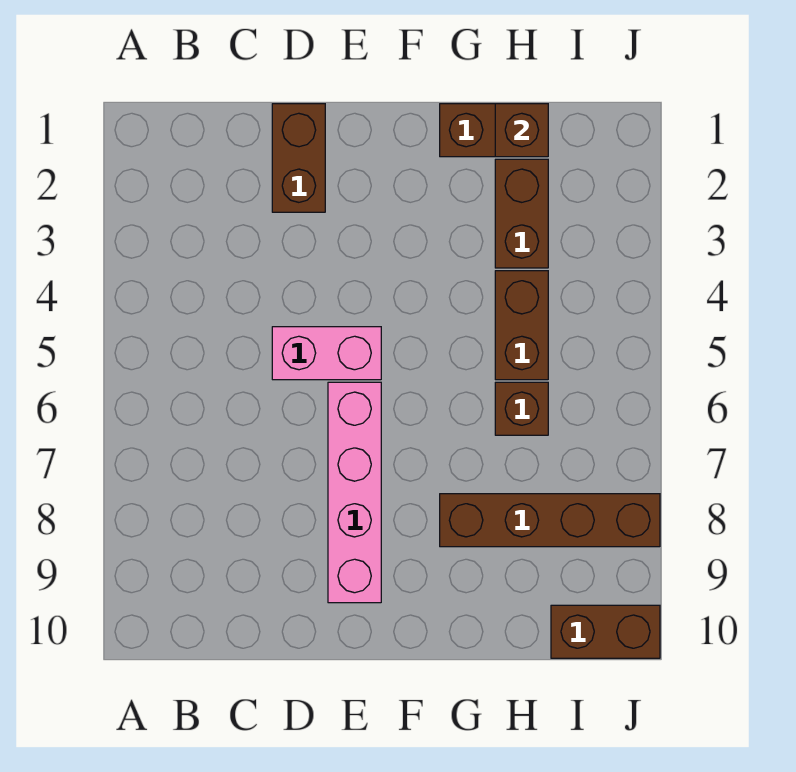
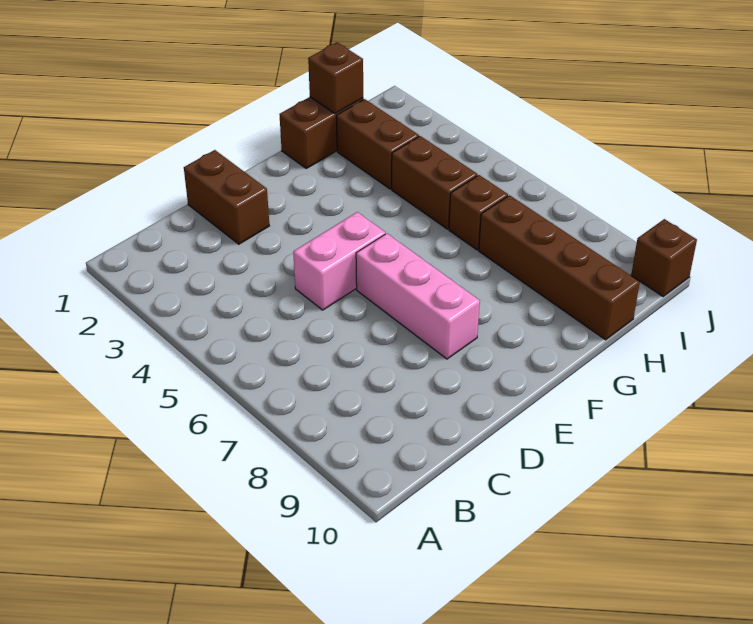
pink 1x4 brick [328,382,381,603] -> pink 1x3 brick [356,234,480,359]
brown 1x4 brick [440,494,660,547] -> brown 1x4 brick turned to [479,195,640,340]
brown 1x2 brick [551,605,660,658] -> brown 1x1 brick [631,219,697,296]

